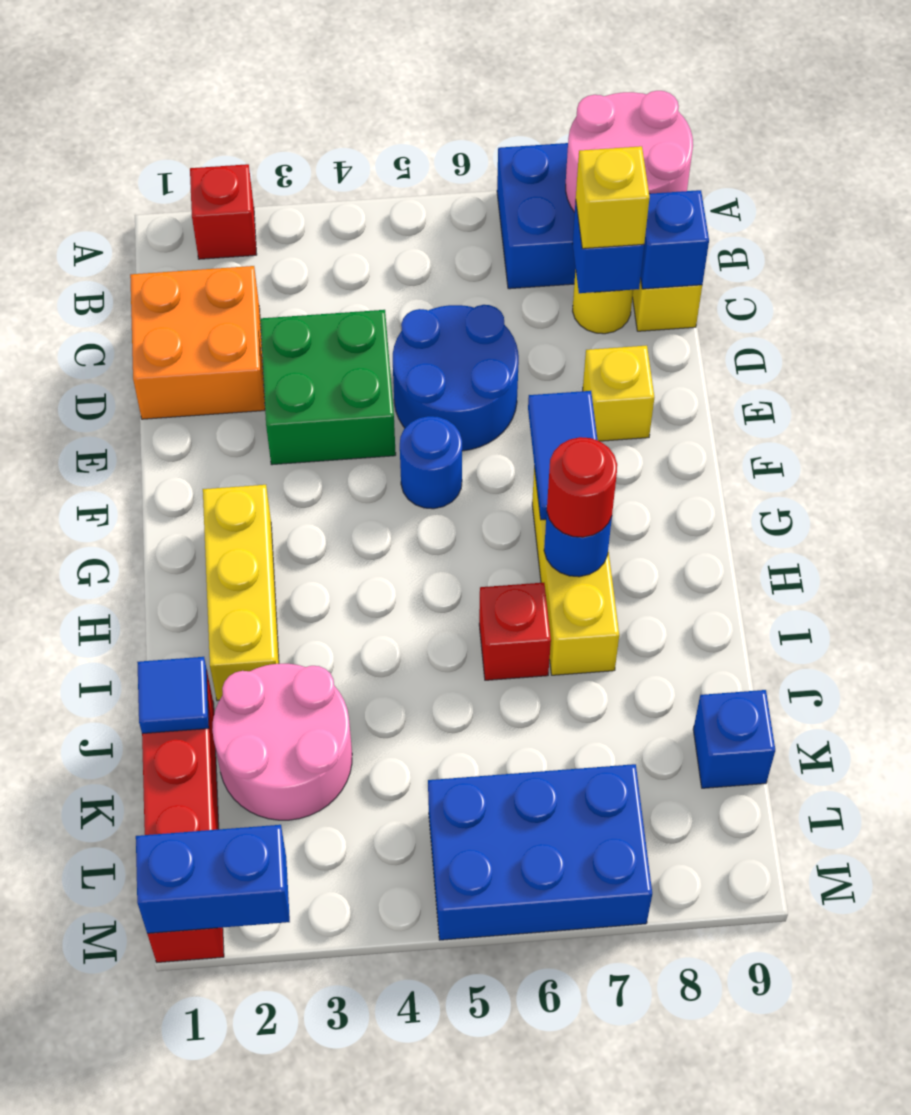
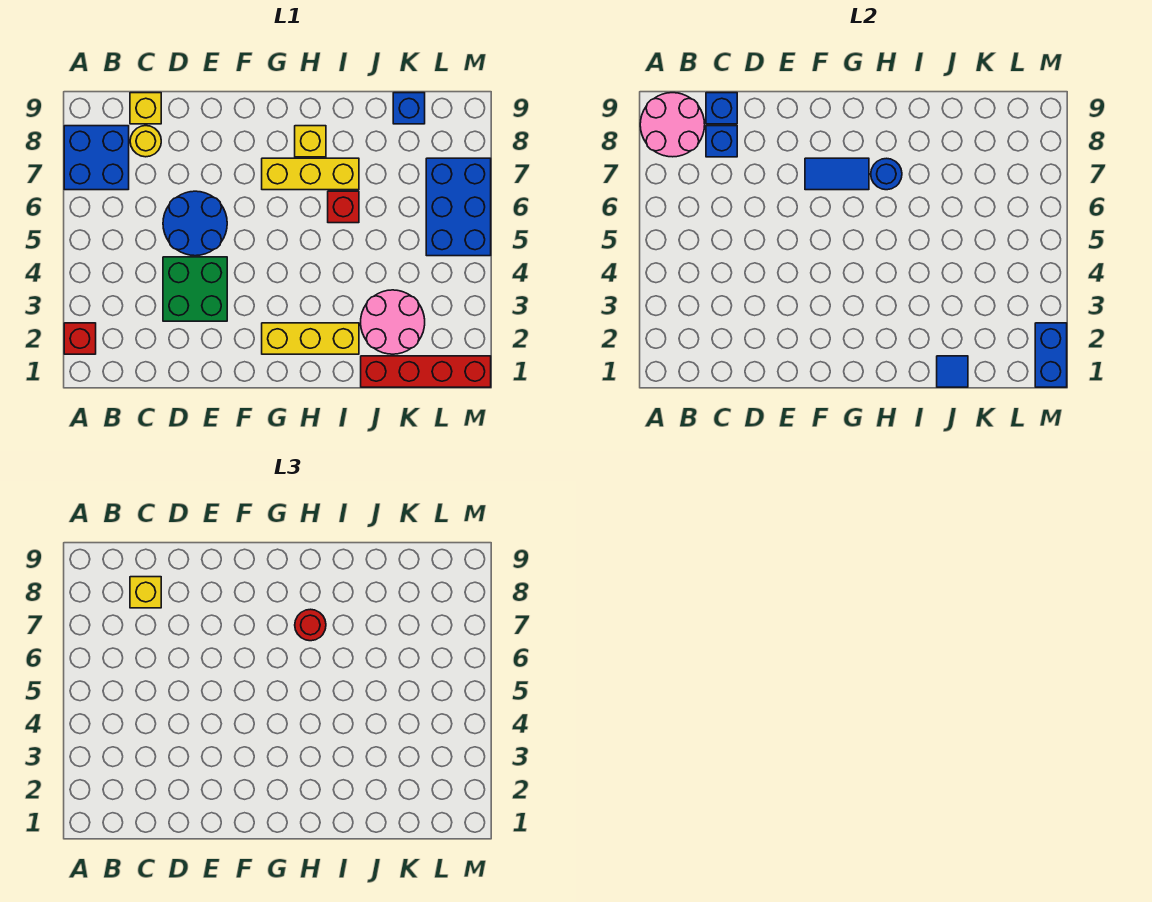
orange 2x2 brick [130,266,265,419] -> none
yellow 1x1 brick [583,346,654,441] -> yellow 1x1 brick moved to [295,126,326,157]
blue 1x1 round brick [400,416,462,509] -> none

